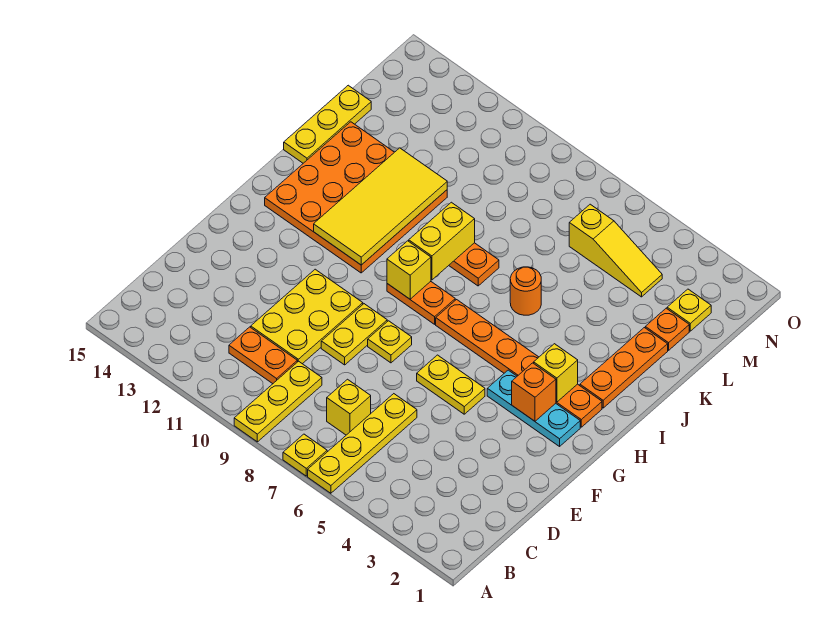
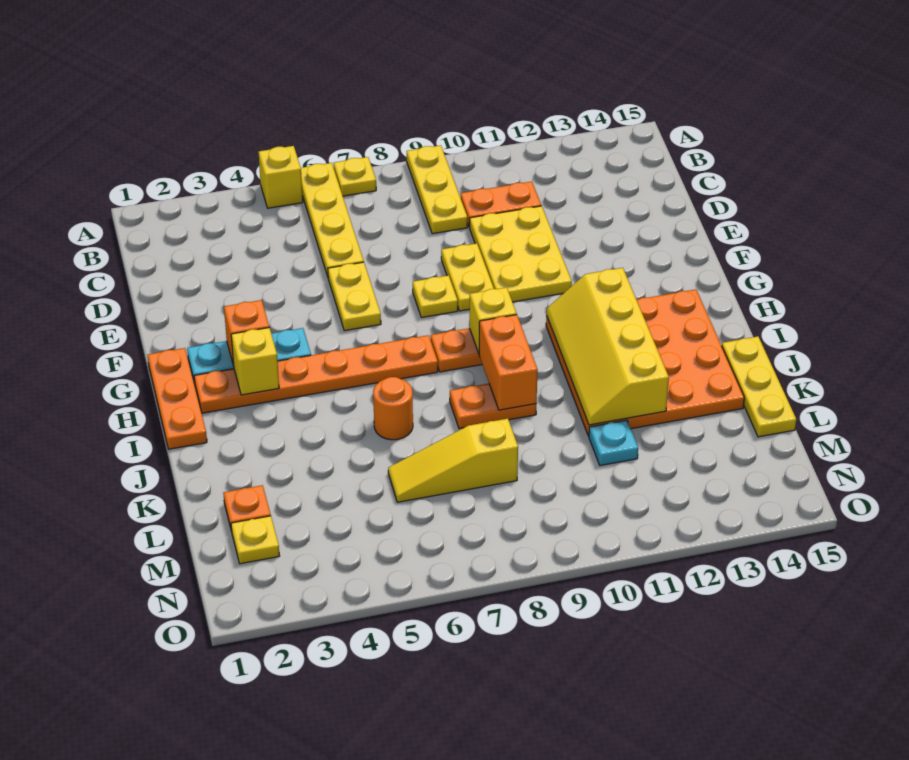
yellow 1x1 brick [327,379,371,435] -> yellow 1x1 brick moved to [259,146,303,208]
yellow 1x2 plate [417,355,485,414] -> yellow 1x2 plate turned to [328,262,381,331]
yellow 2x4 tile [314,148,447,265] -> yellow 2x4 slope [546,268,669,425]
orange 1x3 plate [580,328,668,408] -> orange 1x3 plate moved to [148,348,207,449]
yellow 1x2 brick [409,202,475,280] -> orange 1x2 brick [479,315,538,410]
none -> cyan 1x1 plate [589,420,638,466]
yellow 1x3 slope [569,204,662,297] -> yellow 1x3 slope moved to [388,419,518,502]

